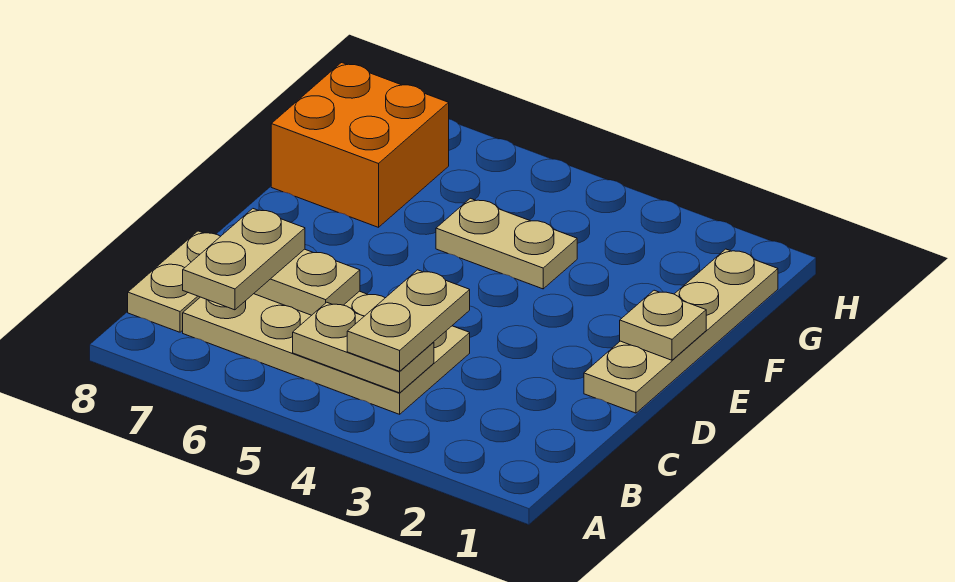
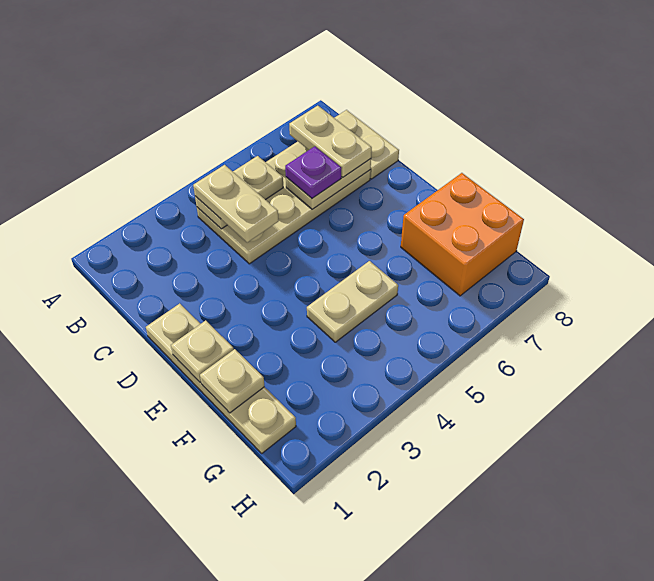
none -> purple 1x1 plate [285,146,341,198]
none -> tan 1x1 plate [200,349,265,413]

